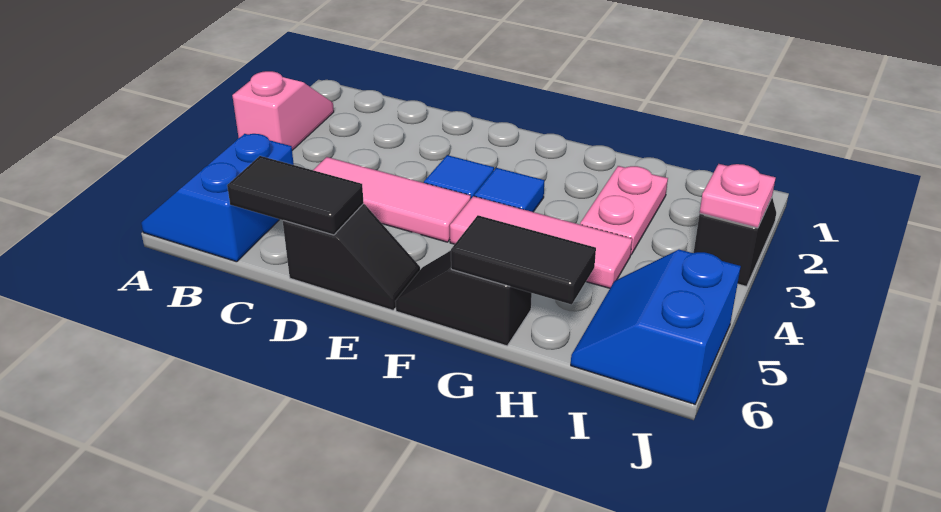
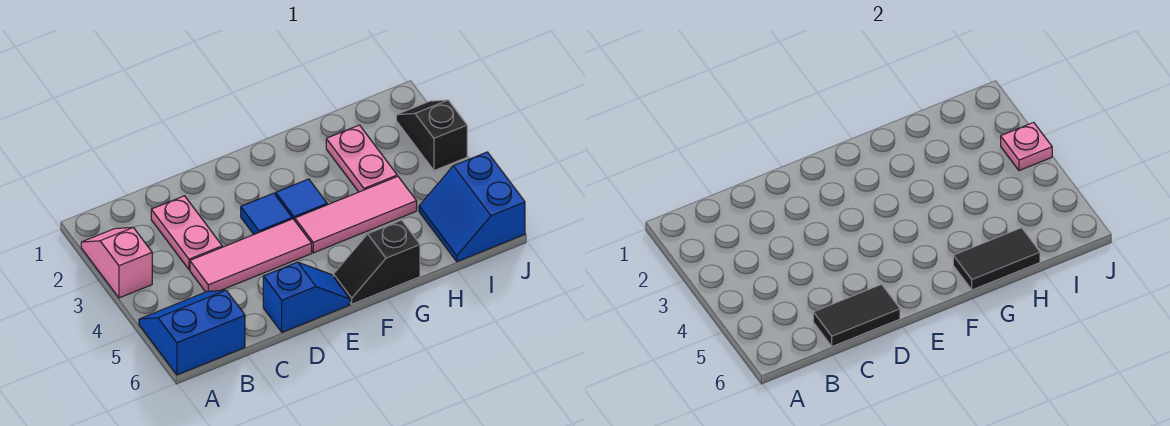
blue 2x2 slope [141,134,294,262] -> blue 2x2 slope turned to [139,290,245,375]
none -> pink 1x2 plate [151,196,222,270]
black 1x2 slope [283,204,420,310] -> blue 1x2 slope [263,262,350,332]

